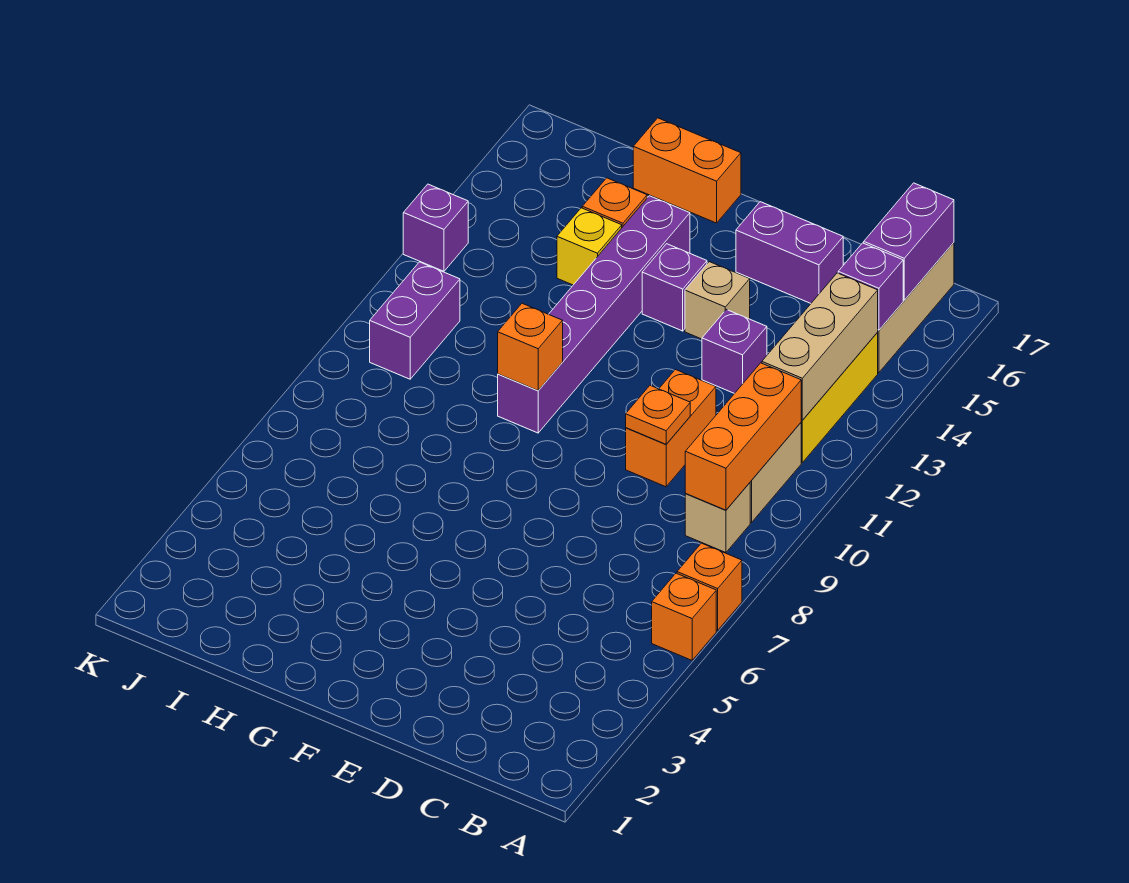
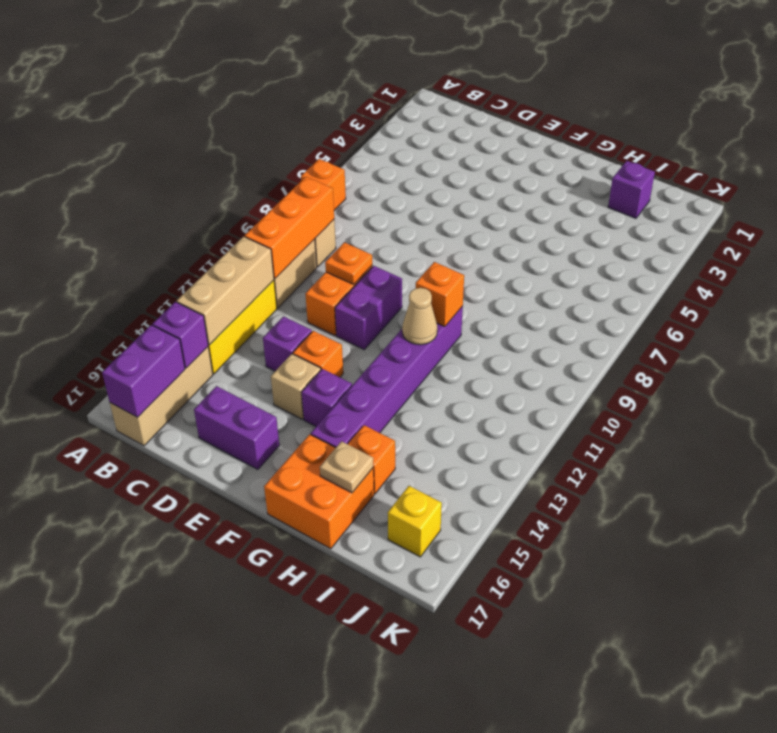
orange 1x1 brick [652,573,716,660] -> orange 1x1 brick moved to [293,331,343,377]
none -> tan 1x1 cone [402,288,437,345]
orange 1x2 brick [633,118,741,223] -> orange 2x2 brick [264,434,374,549]
yellow 1x1 brick [557,208,622,285] -> yellow 1x1 brick moved to [388,486,442,557]
none -> tan 1x1 plate [320,441,373,493]
purple 1x2 brick [370,262,460,379] -> purple 1x2 brick moved to [335,266,402,349]
purple 1x1 brick [403,184,468,271] -> purple 1x1 brick moved to [608,161,655,218]

